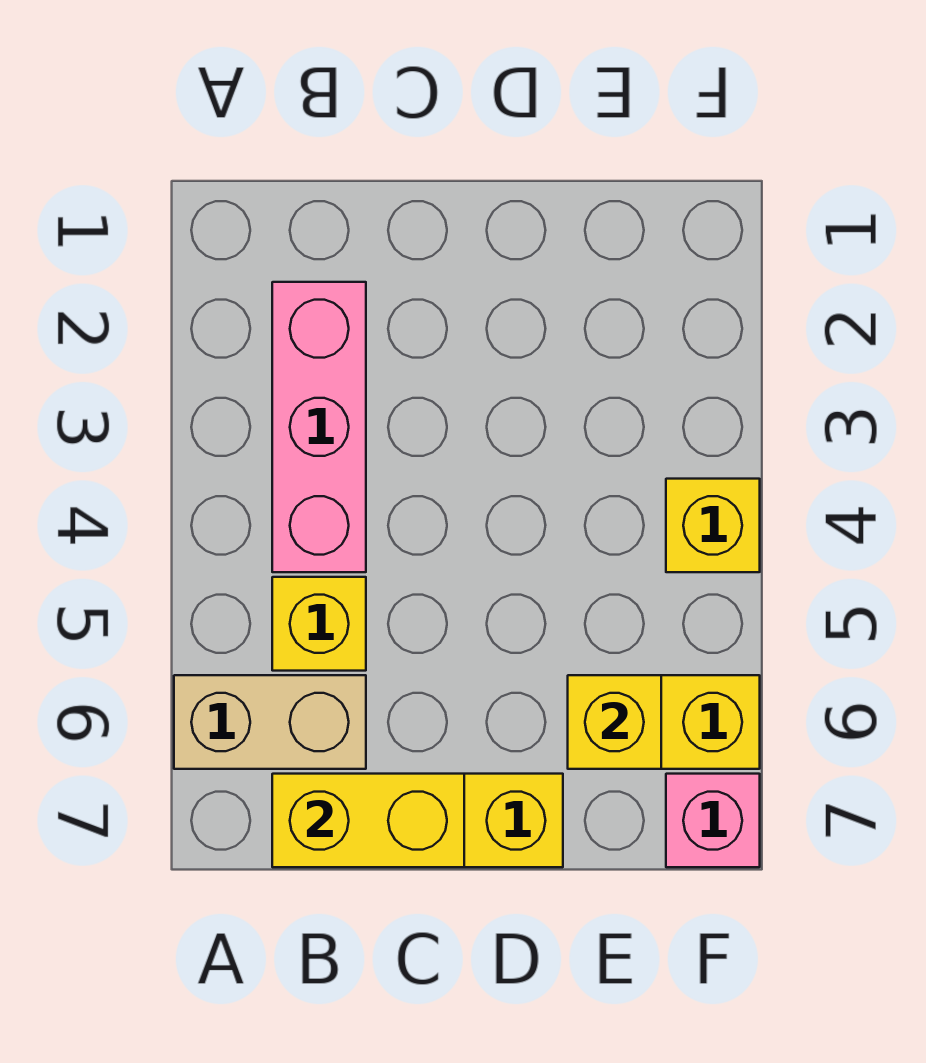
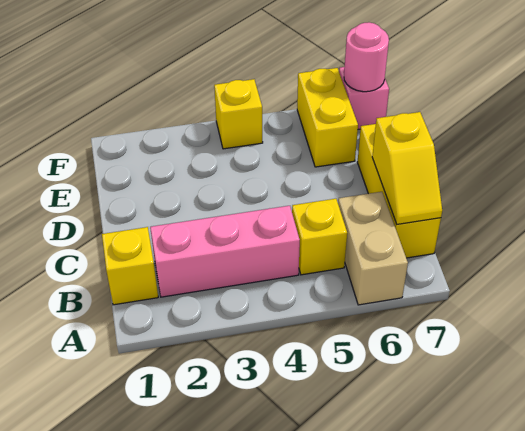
yellow 1x2 brick [272,774,464,867] -> yellow 1x2 slope [372,112,442,224]
yellow 1x1 brick [568,675,661,769] -> yellow 1x1 brick moved to [102,227,158,305]
none -> pink 1x1 round brick [344,22,389,92]

